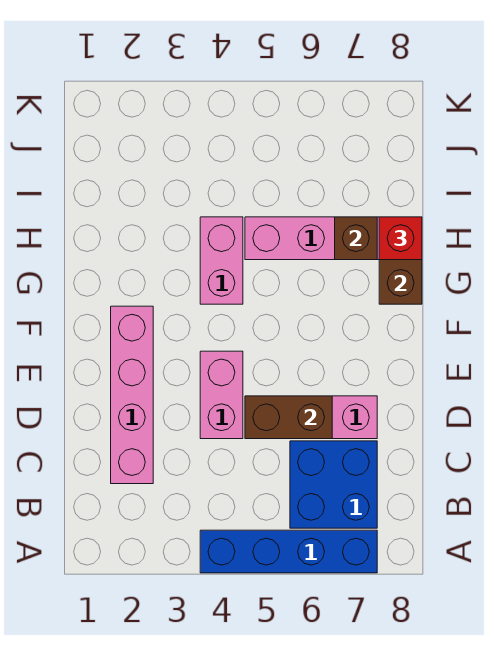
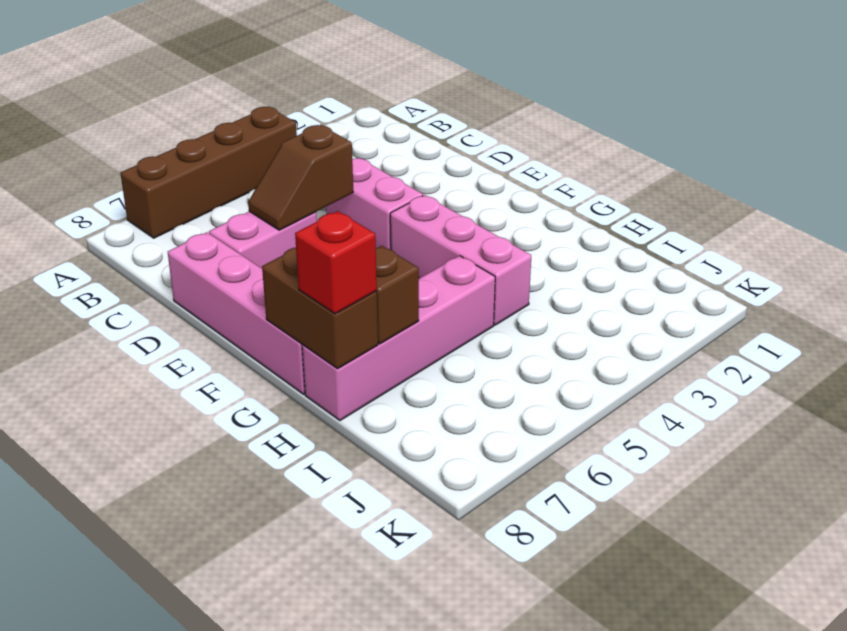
blue 1x4 brick [200,530,377,573] -> brown 1x4 brick [121,107,297,238]
blue 2x2 brick [290,441,377,528] -> none
pink 1x4 brick [111,306,153,484] -> pink 1x4 brick moved to [168,232,305,394]
brown 1x2 brick [245,396,332,439] -> brown 1x2 slope [248,125,353,230]
pink 1x2 brick [200,217,243,304] -> pink 1x3 brick [390,195,531,325]

